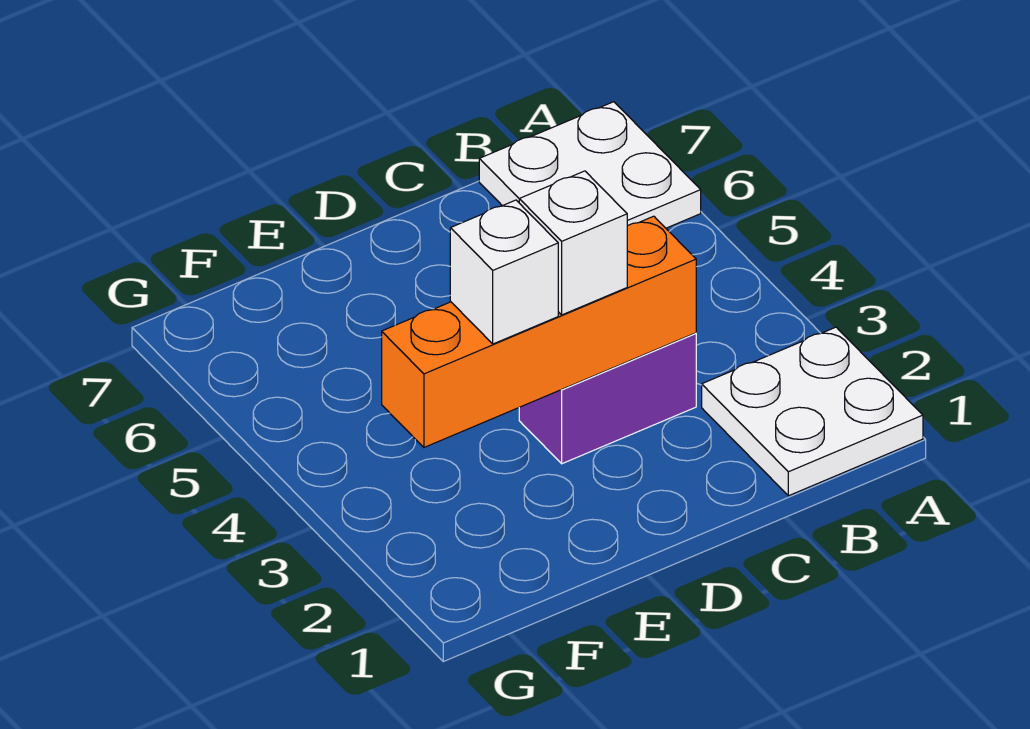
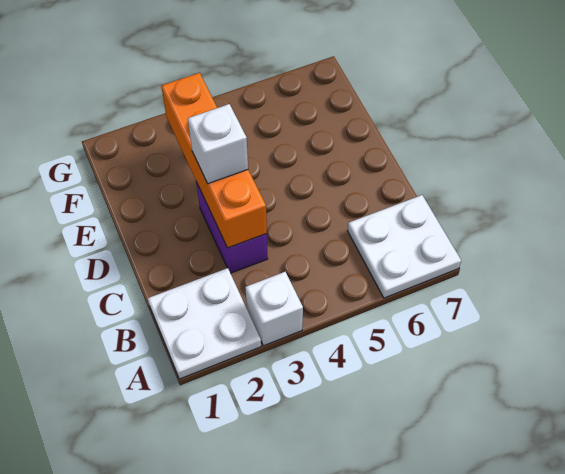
white 1x1 brick [450,200,558,344] -> white 1x1 brick moved to [245,272,303,346]

